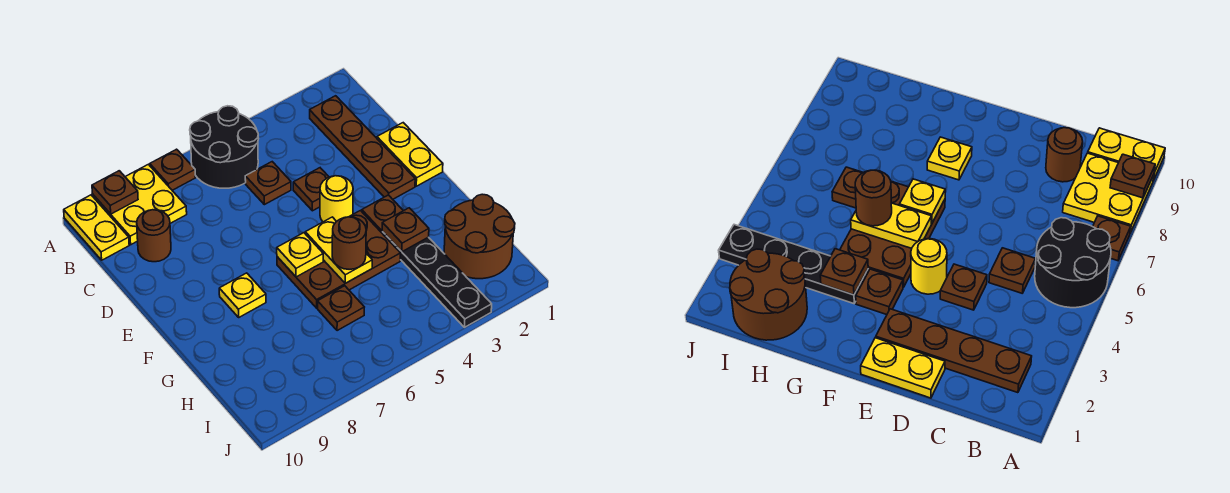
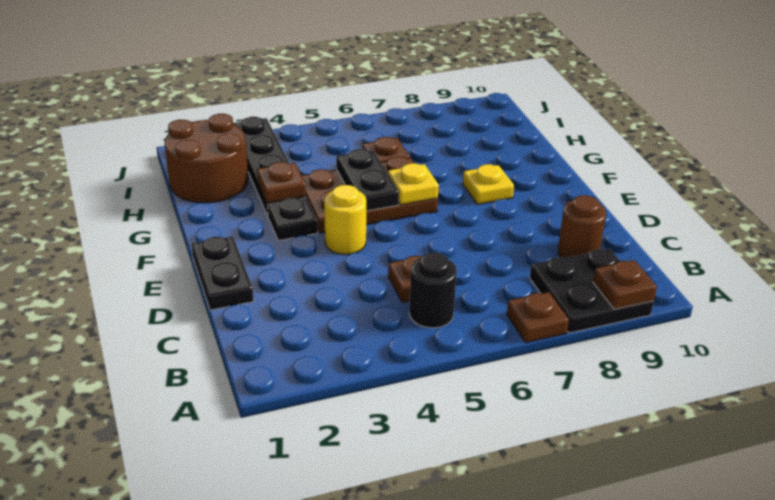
black 2x2 round brick [190,106,259,188] -> black 1x1 round brick [409,253,457,328]
yellow 2x2 plate [93,164,187,245] -> black 2x2 plate [530,249,654,333]
yellow 1x2 plate [64,195,129,260] -> none
brown 1x4 plate [310,96,415,199] -> none
yellow 1x2 plate [377,123,443,186] -> black 1x2 plate [191,236,254,310]
brown 1x1 plate [293,168,329,211] -> none
brown 1x1 plate [362,195,403,233] -> black 1x1 plate [268,198,318,241]
yellow 1x2 plate [305,217,372,283] -> black 1x2 plate [336,149,399,211]
brown 1x1 round brick [332,217,366,269] -> none

